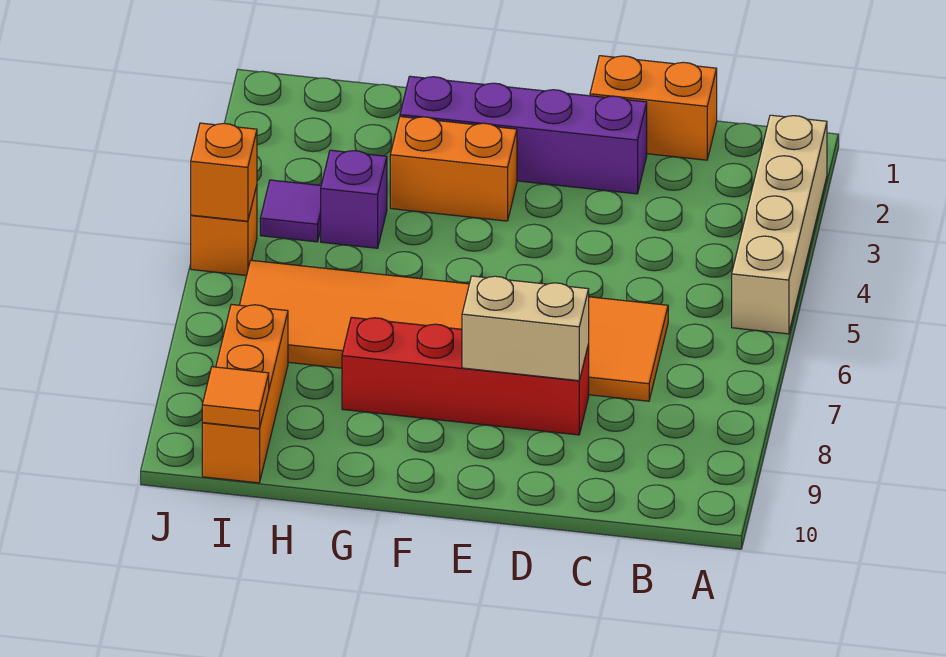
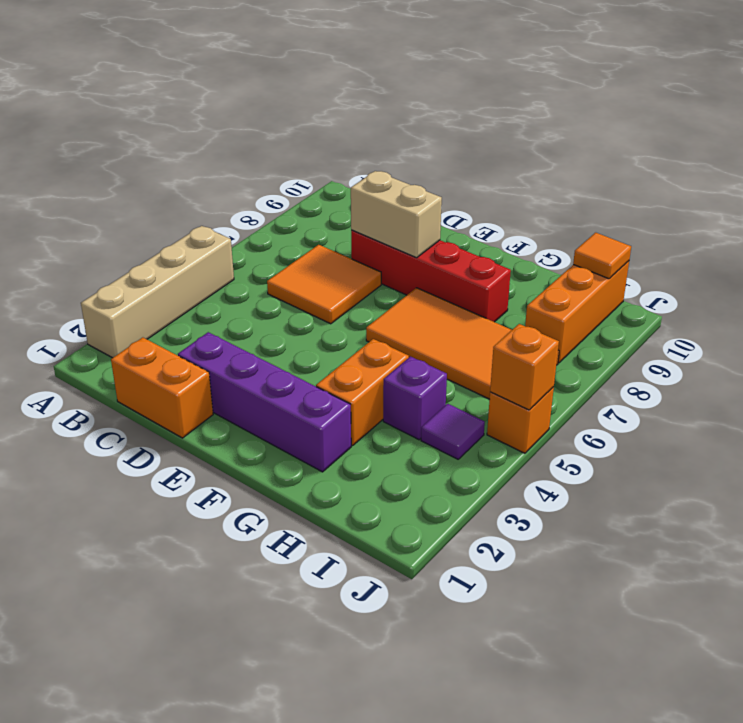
orange 1x2 brick [390,117,517,221] -> orange 1x2 brick turned to [316,339,409,446]

